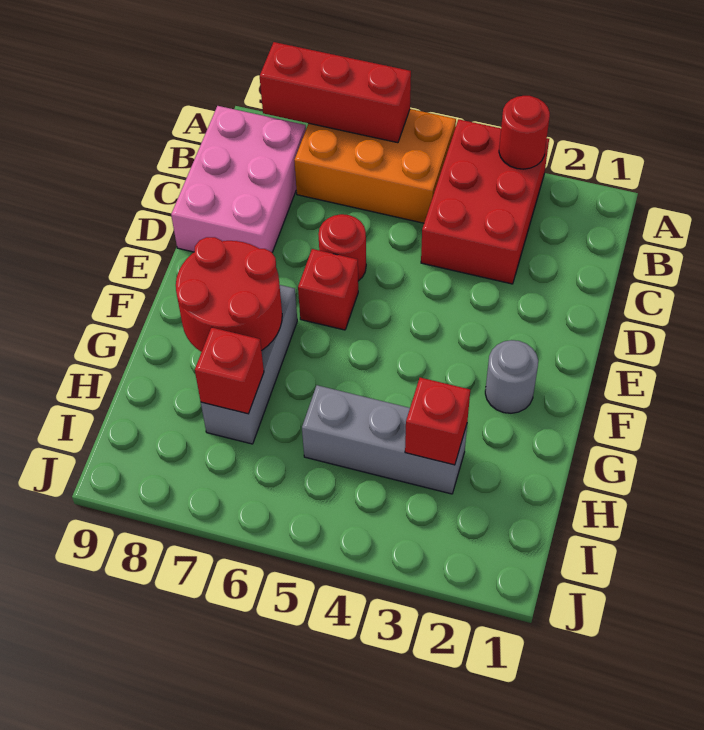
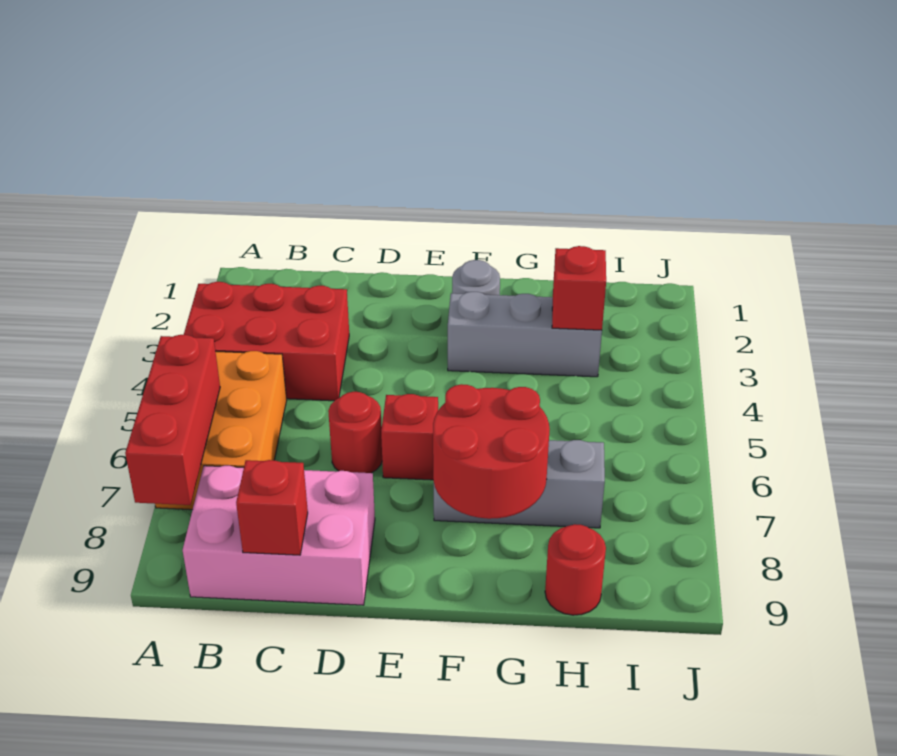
red 1x1 round brick [499,96,550,169] -> red 1x1 round brick moved to [545,524,606,615]
grey 1x3 brick [302,385,467,494] -> grey 1x3 brick turned to [448,292,602,377]
red 1x1 brick [195,327,264,414] -> red 1x1 brick moved to [236,460,308,555]

